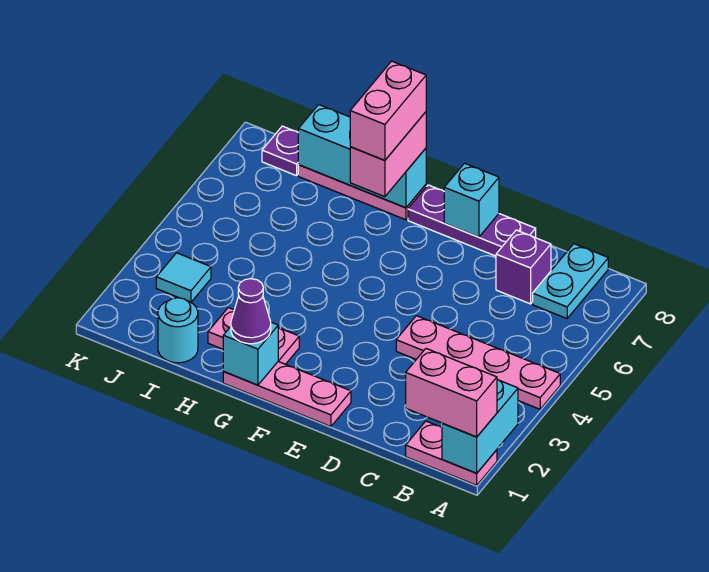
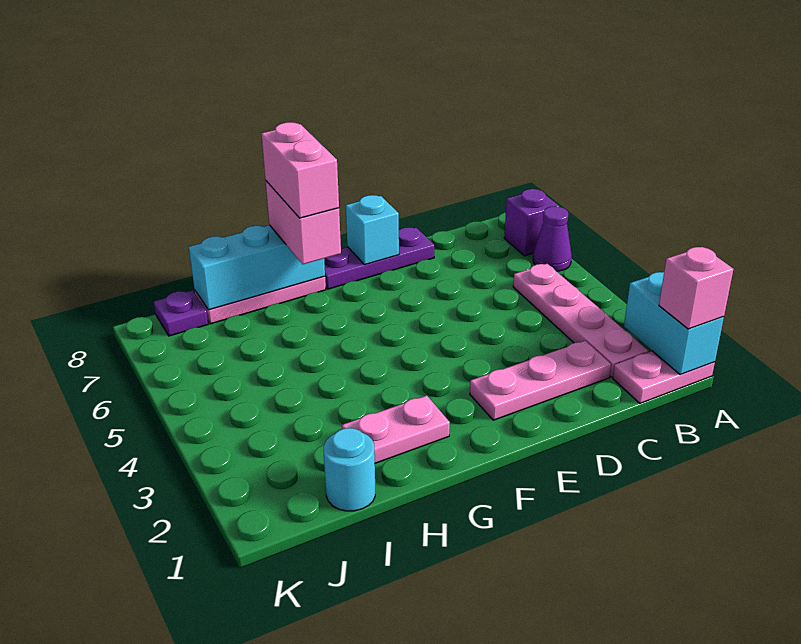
pink 1x2 brick [406,349,497,437] -> pink 1x1 brick [659,247,733,329]
pink 1x4 plate [396,316,560,409] -> pink 1x4 plate turned to [513,264,648,377]
cyan 1x2 plate [533,244,608,319] -> none
purple 1x1 brick [496,230,551,304] -> purple 1x1 brick moved to [504,189,559,256]
pink 1x3 plate [223,362,351,427] -> pink 1x3 plate moved to [470,341,611,420]
cyan 1x1 brick [223,322,278,385] -> none
purple 1x1 cone [231,279,271,344] -> purple 1x1 cone moved to [533,206,572,271]
cyan 1x1 tile [156,253,211,302] -> none

